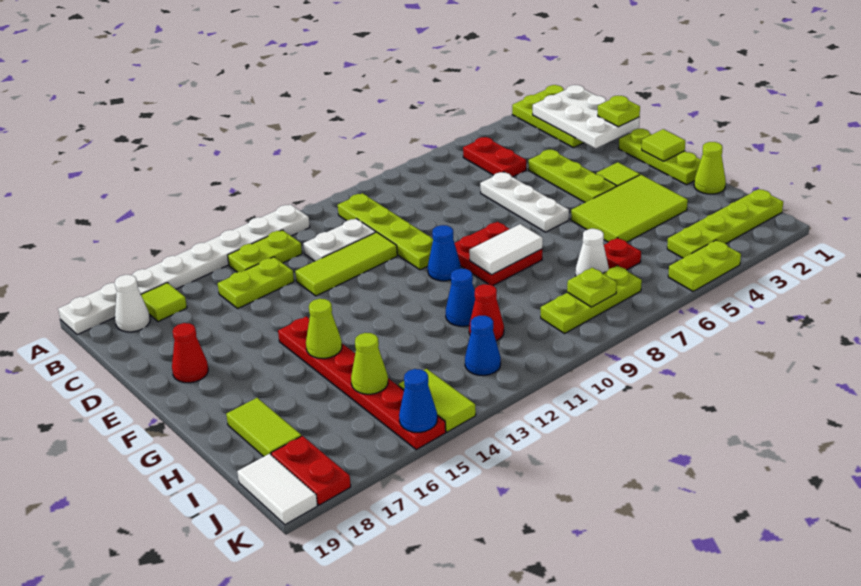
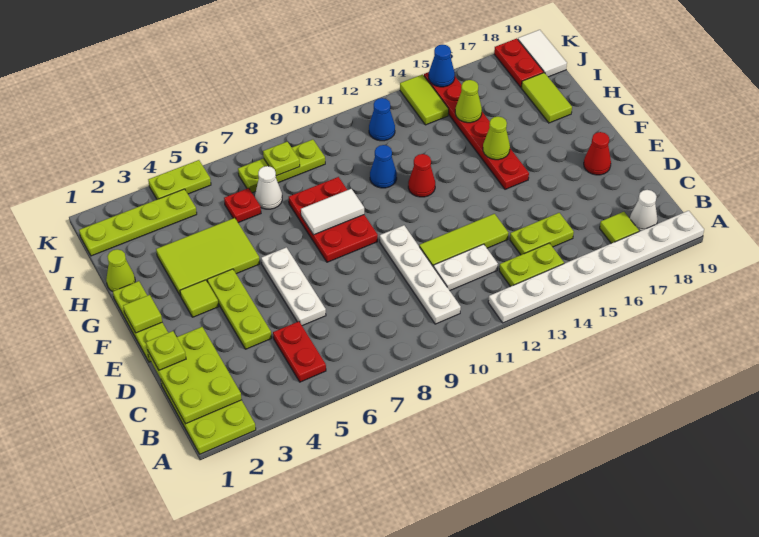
white 2x3 plate [533,85,640,148] -> lime 2x3 plate [147,327,242,424]
lime 1x4 plate [338,193,433,270] -> white 1x4 plate [380,225,461,324]
red 2x2 plate [455,222,542,286] -> red 2x3 plate [289,177,378,262]
blue 1x1 cone [428,225,461,281] -> none
red 1x1 cone [469,284,504,341] -> red 1x1 cone moved to [408,154,435,197]

